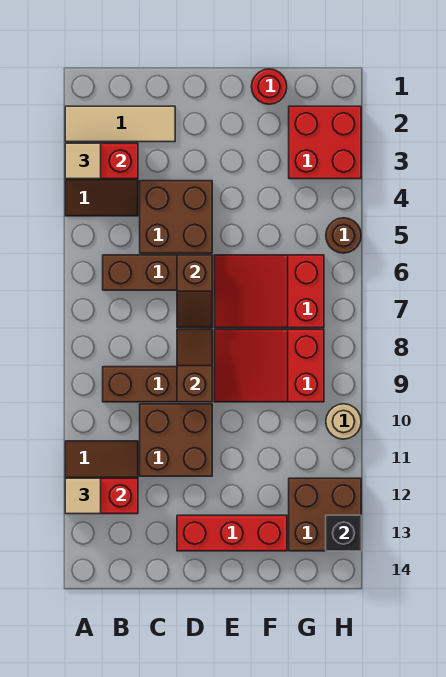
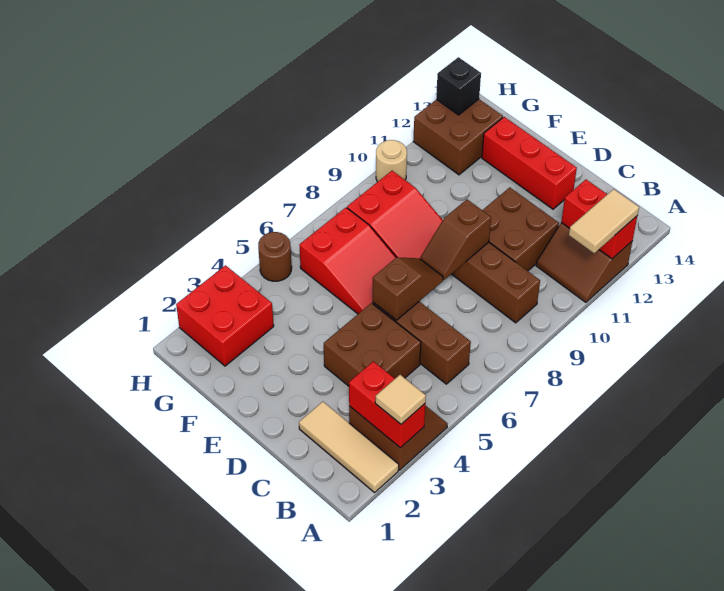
tan 1x1 tile [65,478,101,514] -> tan 1x2 tile [569,189,639,253]
red 1x1 round brick [251,69,287,104] -> none

